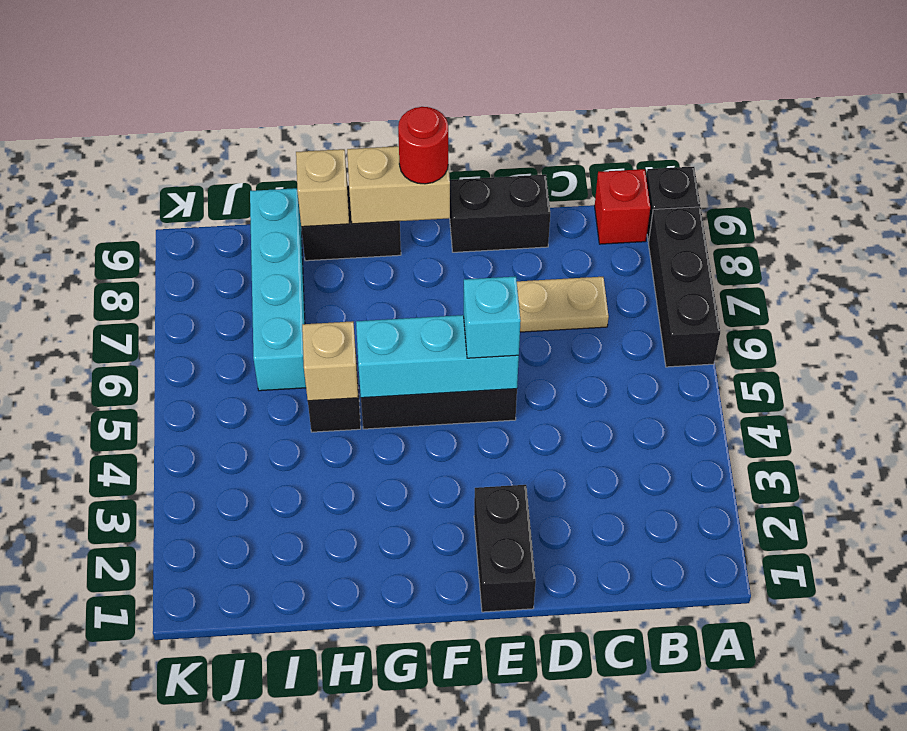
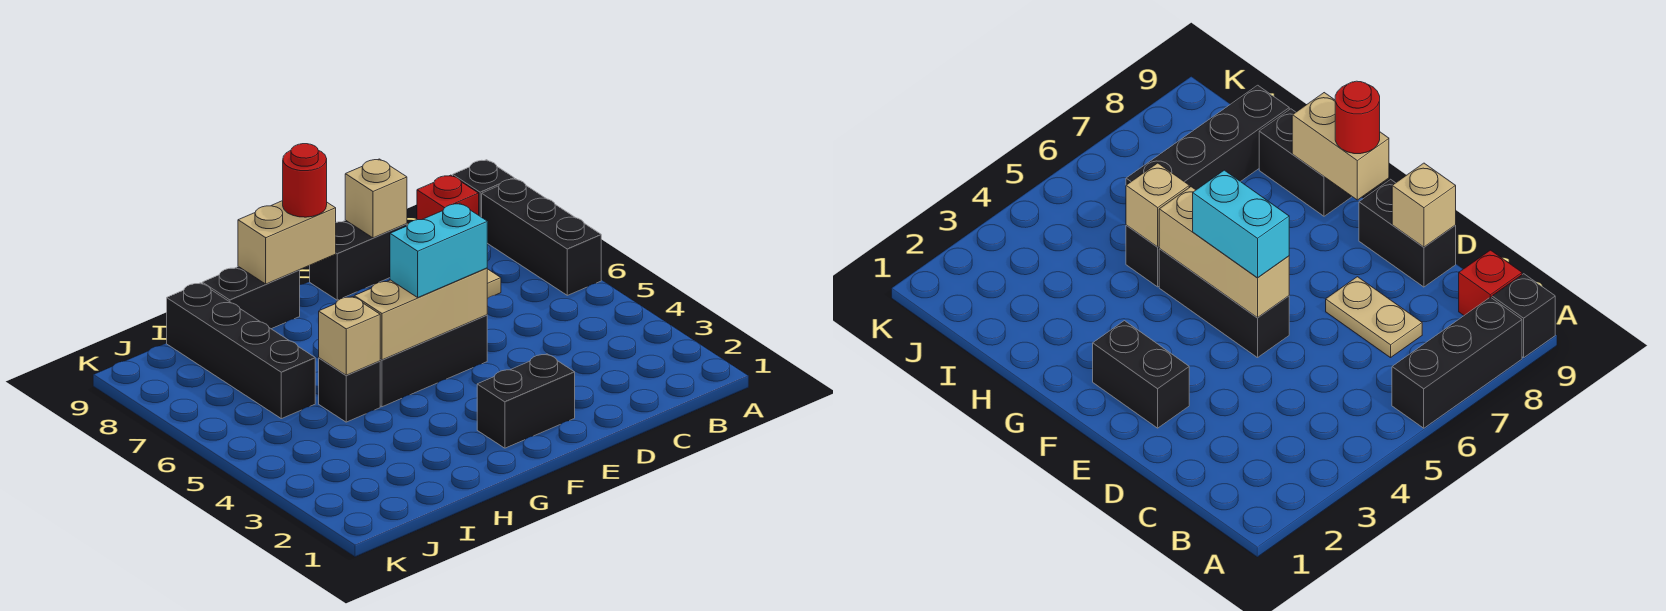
black 1x2 brick [474,485,536,612] -> black 1x2 brick turned to [477,354,575,448]
cyan 1x3 brick [356,315,519,398] -> tan 1x3 brick [354,268,487,360]
cyan 1x1 brick [464,276,521,358] -> cyan 1x2 brick [390,203,487,297]
tan 1x1 brick [296,149,349,227] -> tan 1x1 brick moved to [345,159,407,238]
cyan 1x4 brick [250,188,306,391] -> black 1x4 brick [167,283,315,419]

